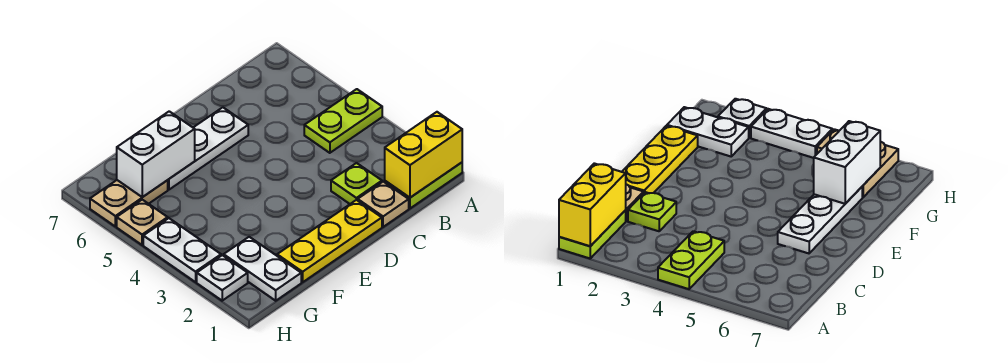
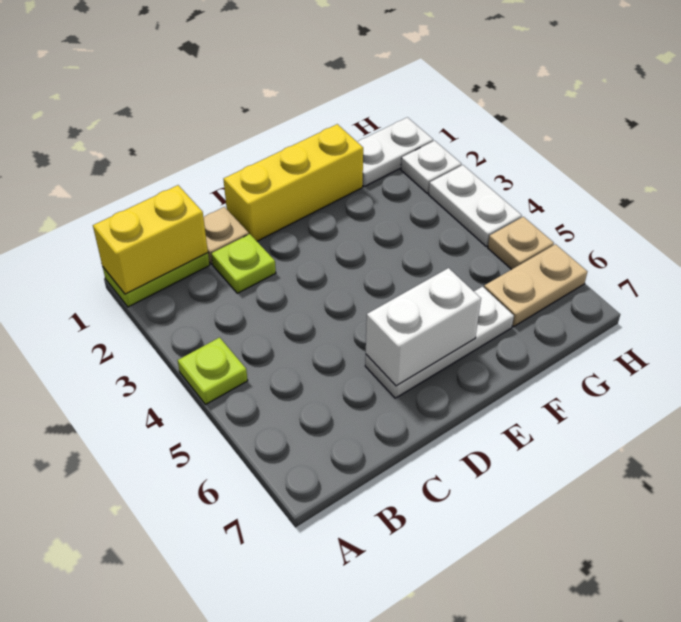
lime 1x2 plate [304,89,382,153] -> lime 1x1 plate [178,337,248,405]
yellow 1x3 plate [277,200,382,282] -> yellow 1x3 brick [223,124,363,241]
white 1x2 brick [117,111,195,197] -> white 1x2 brick moved to [366,268,481,386]
white 1x2 plate [224,237,301,301] -> white 1x2 plate turned to [358,117,433,187]

